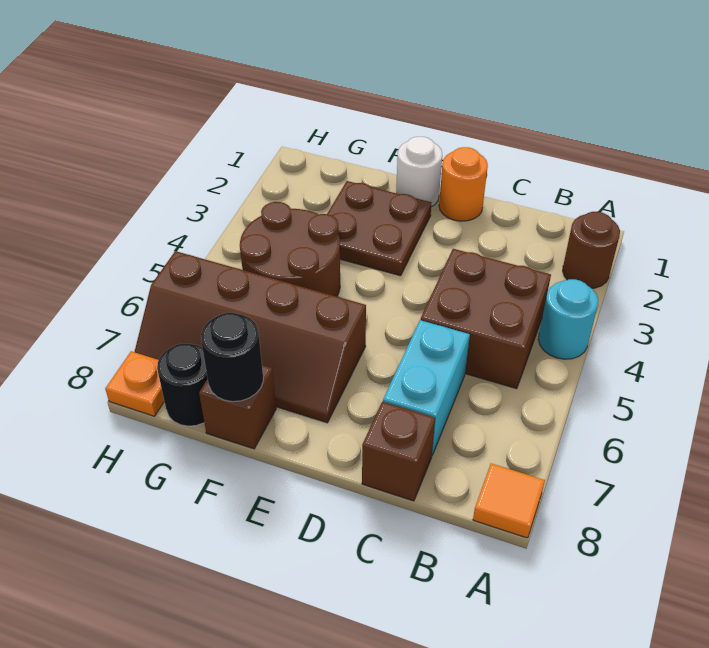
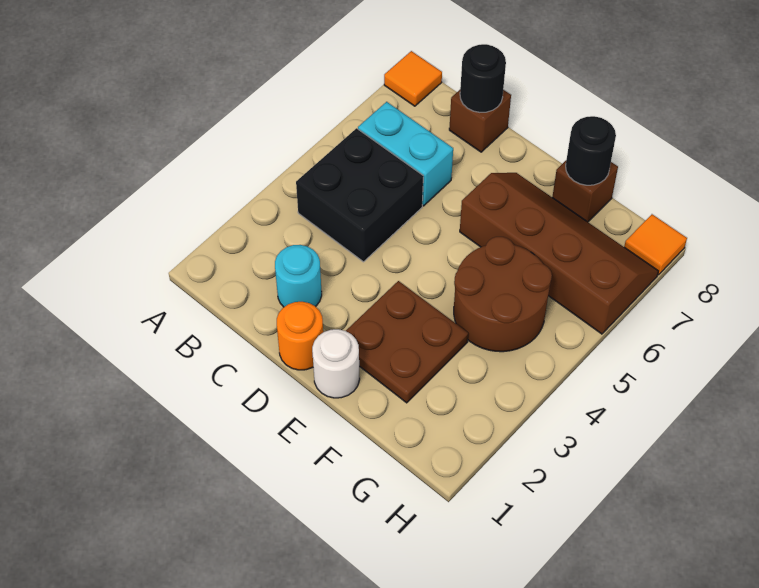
brown 1x1 round brick [563,212,620,288] -> none
cyan 1x1 round brick [538,279,598,359] -> cyan 1x1 round brick moved to [275,245,322,307]
brown 2x2 brick [421,249,551,389] -> black 2x2 brick [296,128,423,262]
cyan 1x2 brick [383,320,470,455] -> cyan 1x2 brick turned to [358,102,453,206]
black 1x1 round brick [157,344,208,426] -> black 1x1 round brick moved to [460,44,506,112]
orange 1x1 plate [105,351,164,416] -> orange 1x1 tile [624,214,687,275]

